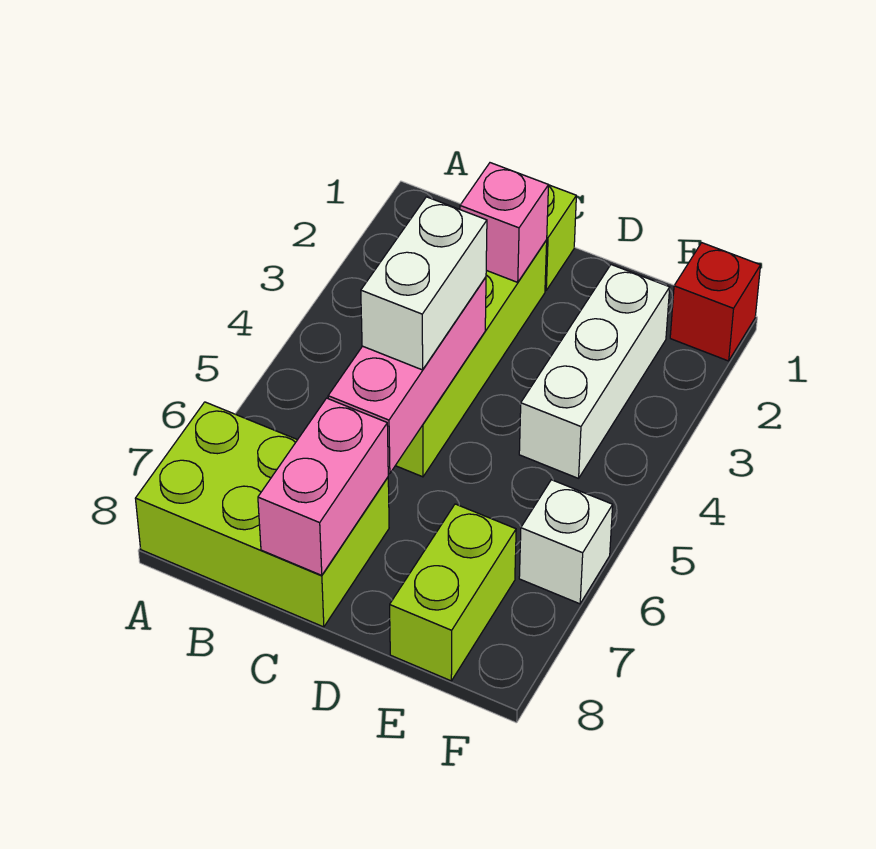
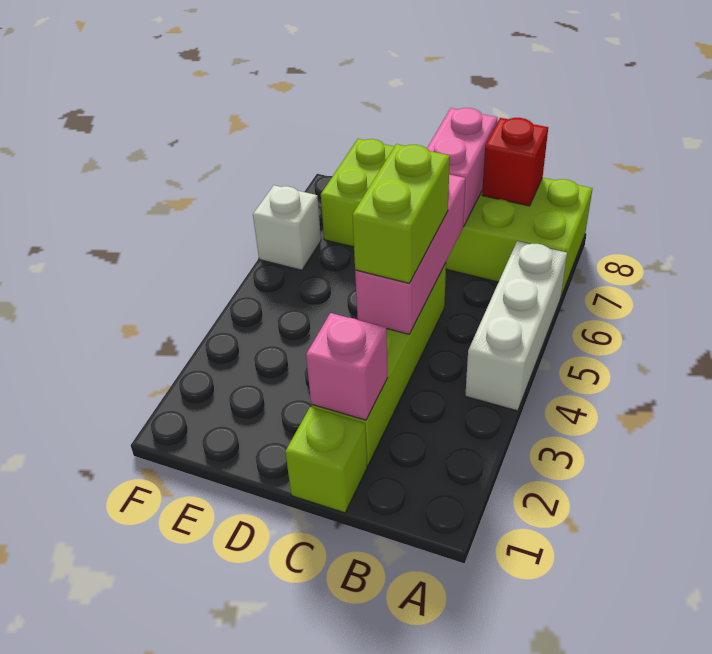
white 1x2 brick [361,197,487,370] -> lime 1x2 brick [352,144,450,283]
white 1x3 brick [519,265,670,478] -> white 1x3 brick moved to [465,241,567,411]
red 1x1 brick [670,243,761,361] -> red 1x1 brick moved to [482,118,548,206]

